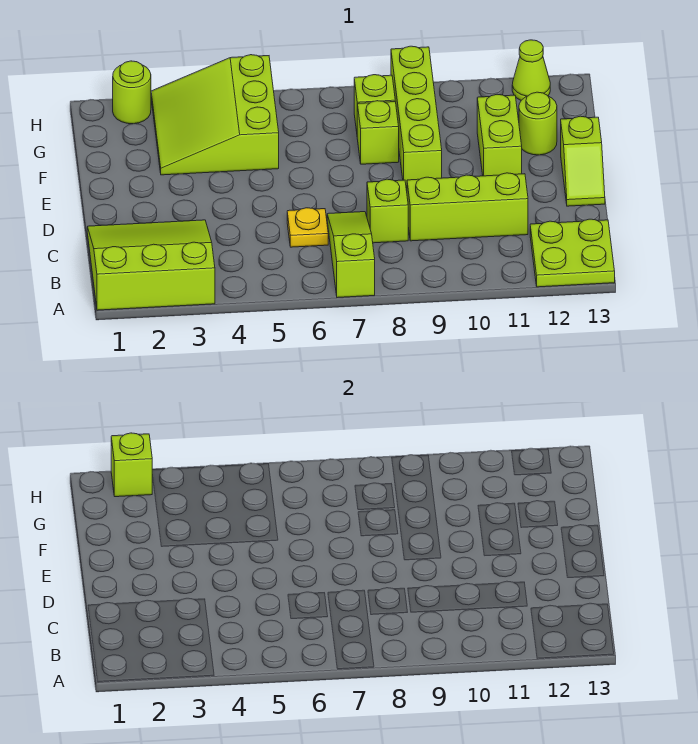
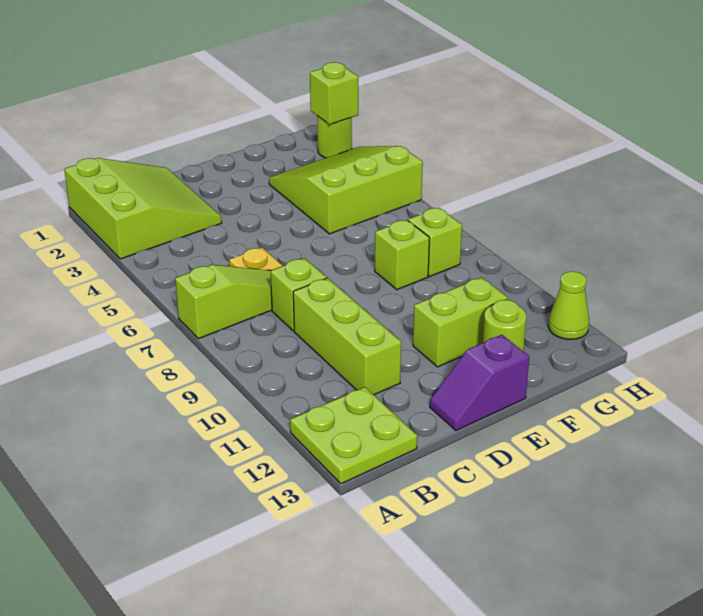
lime 1x2 slope [561,116,605,206] -> purple 1x2 slope [430,335,529,430]
lime 1x4 brick [391,46,442,188] -> none

